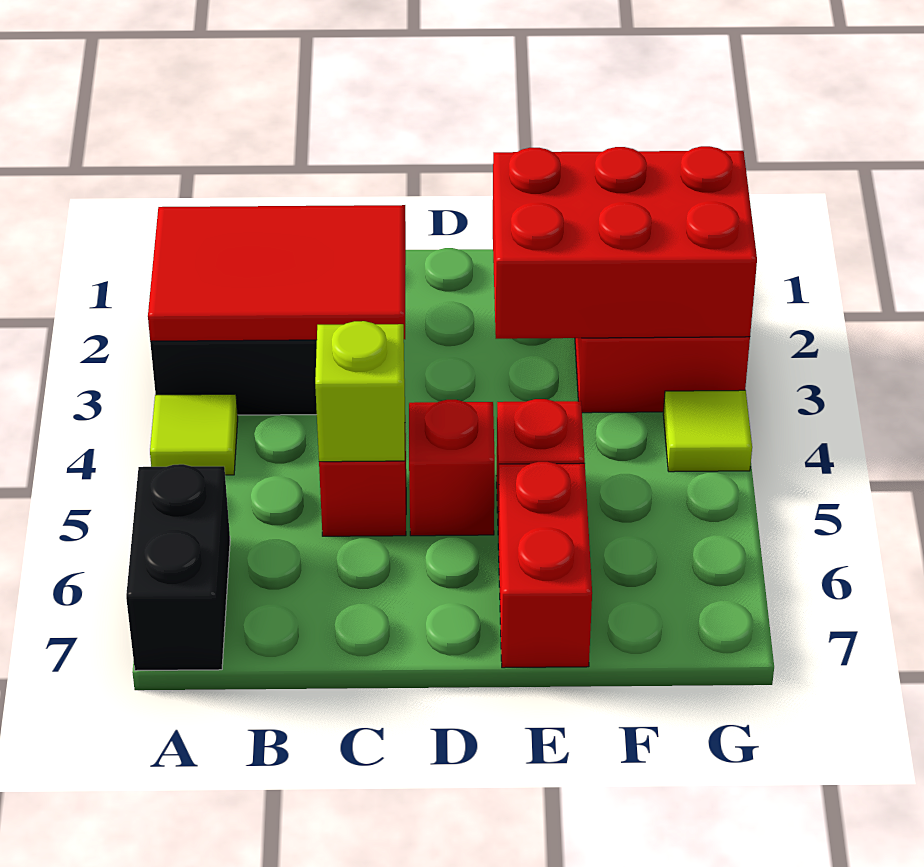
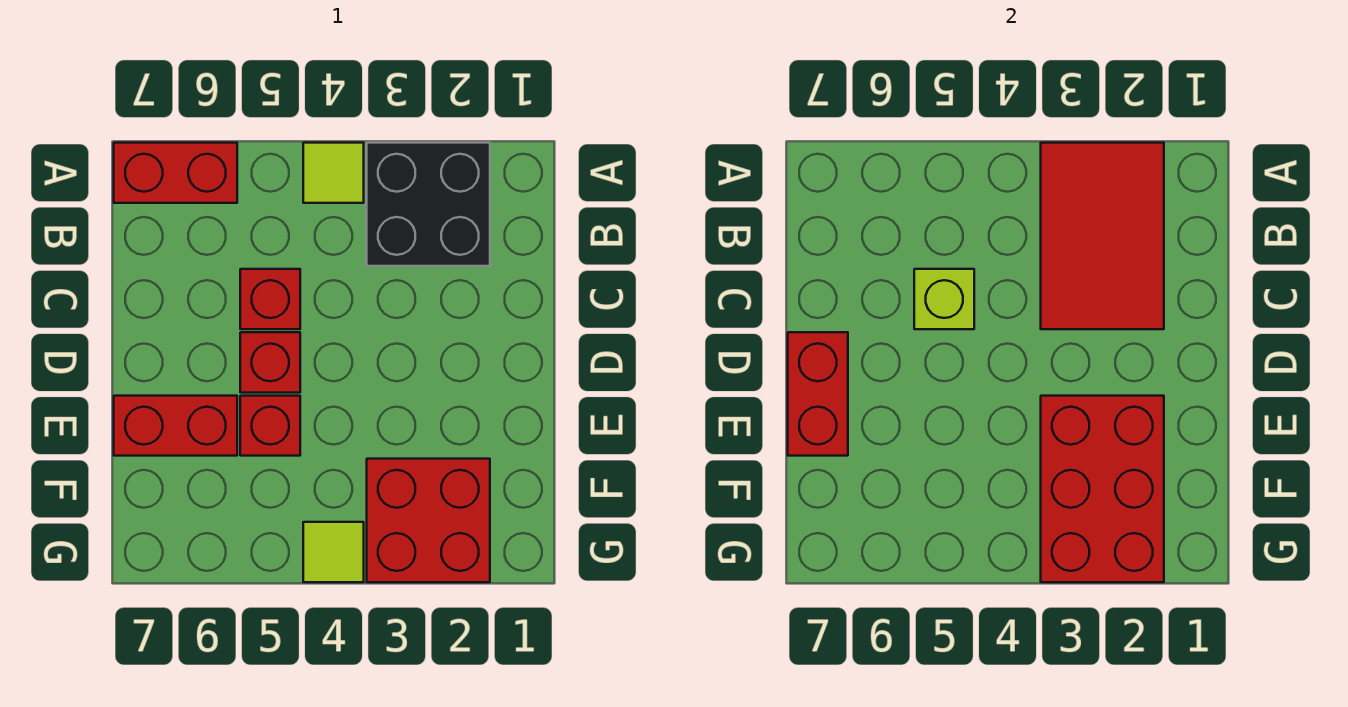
black 1x2 brick [126,464,230,671] -> red 1x2 brick [114,143,237,203]
none -> red 1x2 brick [788,332,848,456]

